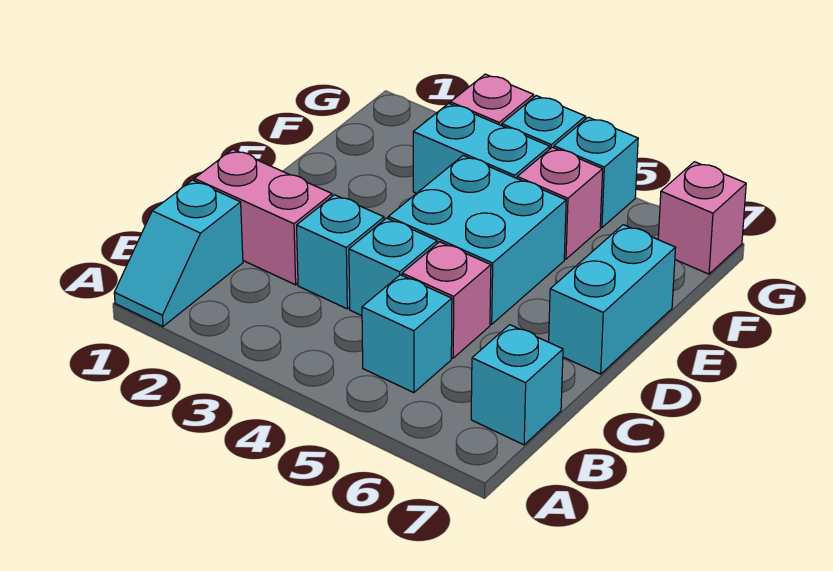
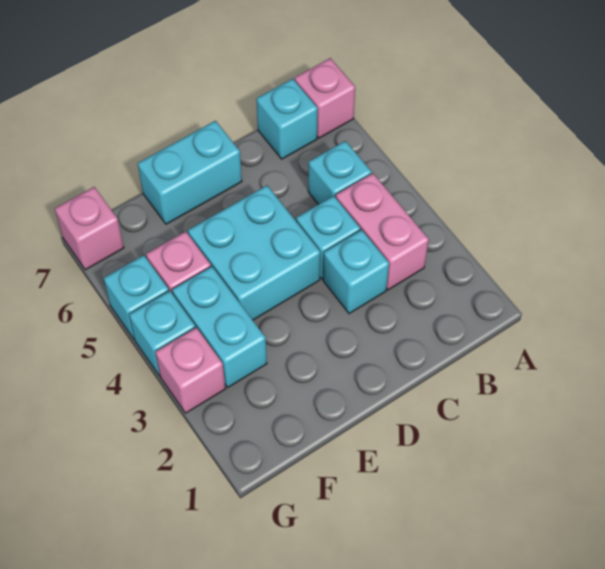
cyan 1x2 slope [114,180,243,326] -> none
pink 1x2 brick [194,149,332,285] -> pink 1x2 brick moved to [336,173,429,290]
pink 1x1 brick [402,242,491,358] -> pink 1x1 brick moved to [295,58,355,138]

